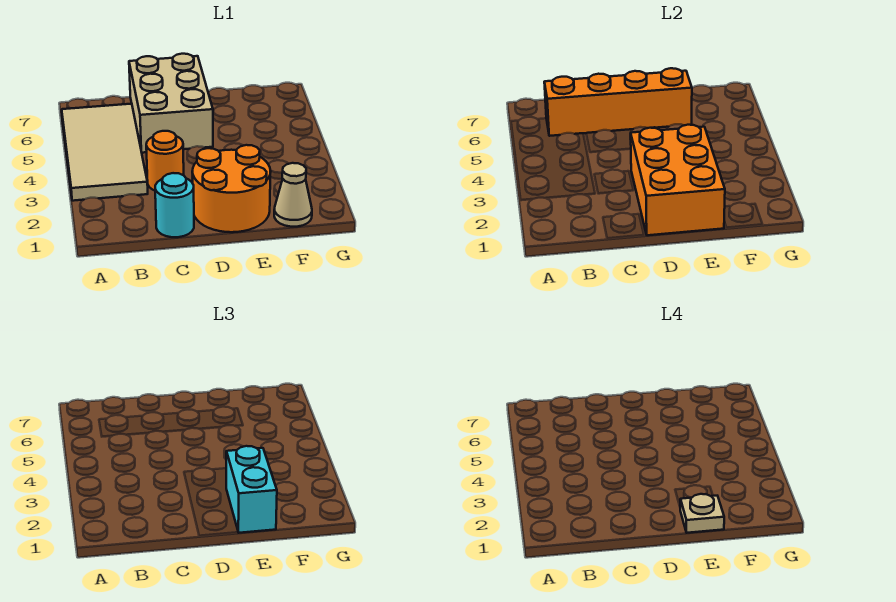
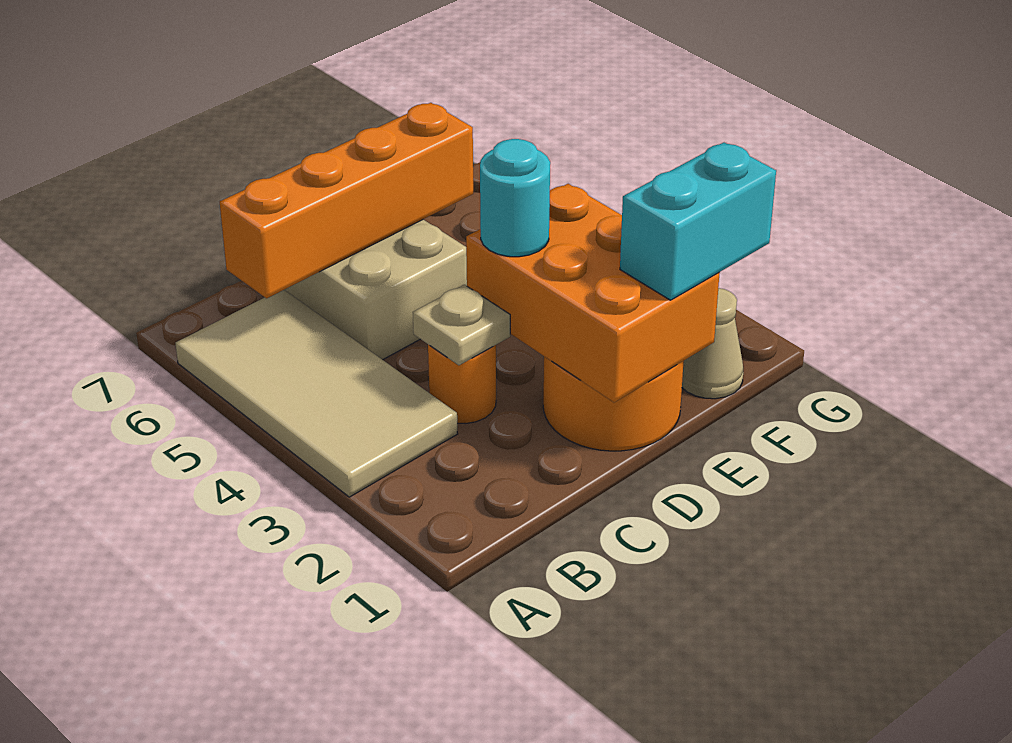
cyan 1x1 round brick [155,173,194,237] -> cyan 1x1 round brick moved to [480,139,550,257]
cyan 1x2 brick [226,446,277,533] -> cyan 1x2 brick turned to [620,143,776,300]
tan 1x1 plate [680,494,724,533] -> tan 1x1 plate moved to [413,285,510,365]

